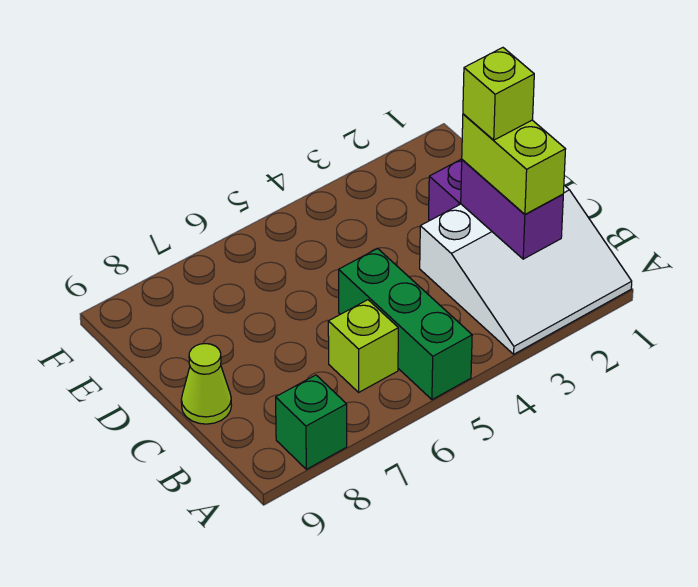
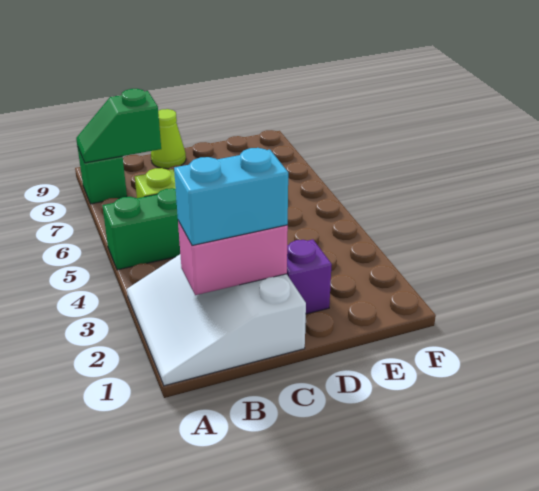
none -> green 1x2 slope [76,89,161,163]
purple 1x2 brick [461,160,563,259] -> pink 1x2 brick [178,221,288,295]
lime 1x2 brick [462,114,566,214] -> cyan 1x2 brick [174,148,288,245]
lime 1x1 brick [463,48,534,140] -> none

